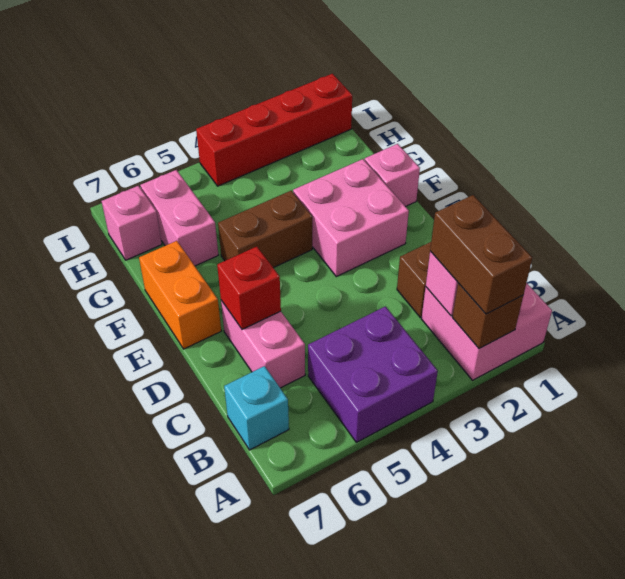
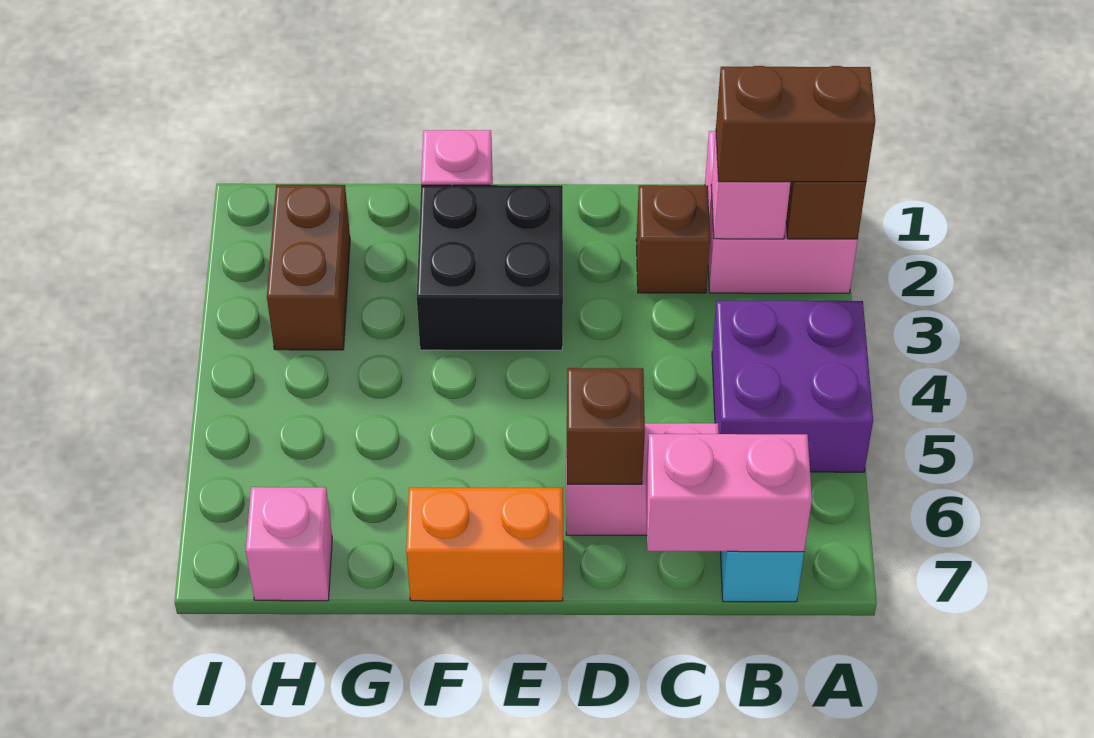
red 1x1 brick [217,247,281,329] -> brown 1x1 brick [567,368,645,484]
pink 2x2 brick [293,159,409,277] -> black 2x2 brick [417,185,563,350]
brown 1x2 brick [218,191,312,268] -> brown 1x2 brick moved to [267,185,350,350]
pink 1x2 brick [140,170,218,266] -> pink 1x2 brick moved to [646,434,812,552]
red 1x4 brick [196,74,352,186] -> none

